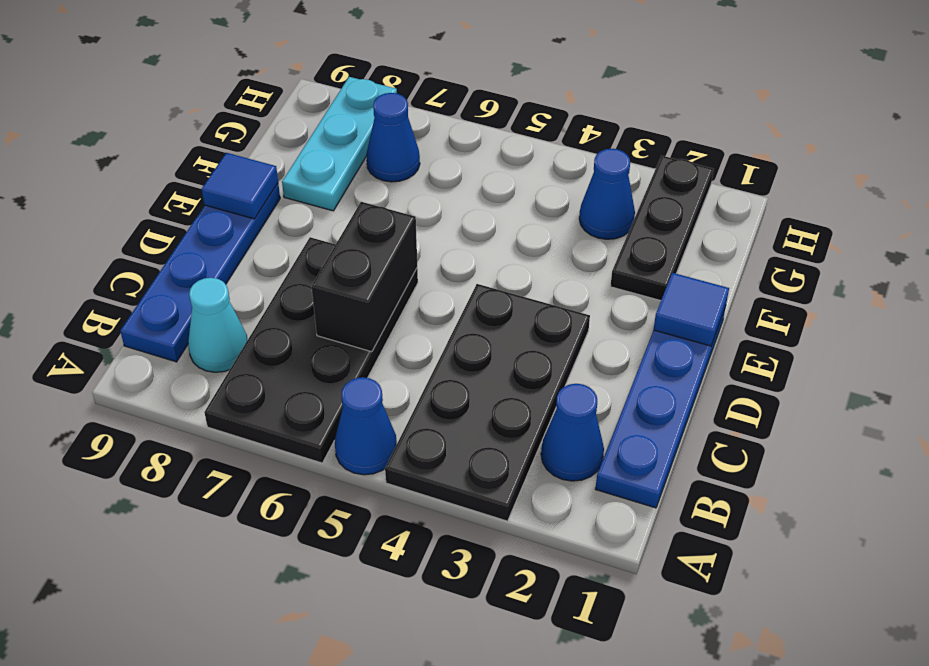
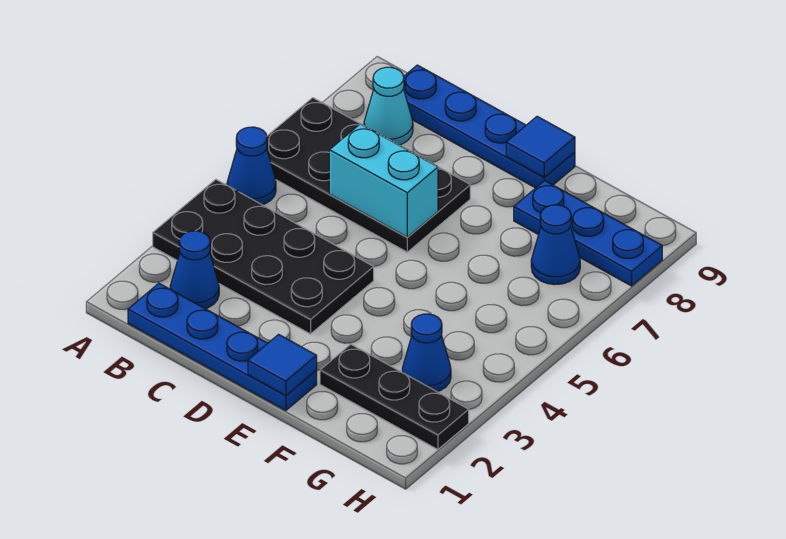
black 1x2 brick [311,202,417,352] -> cyan 1x2 brick [329,124,438,237]
cyan 1x3 plate [282,77,397,211] -> blue 1x3 plate [514,181,662,286]

